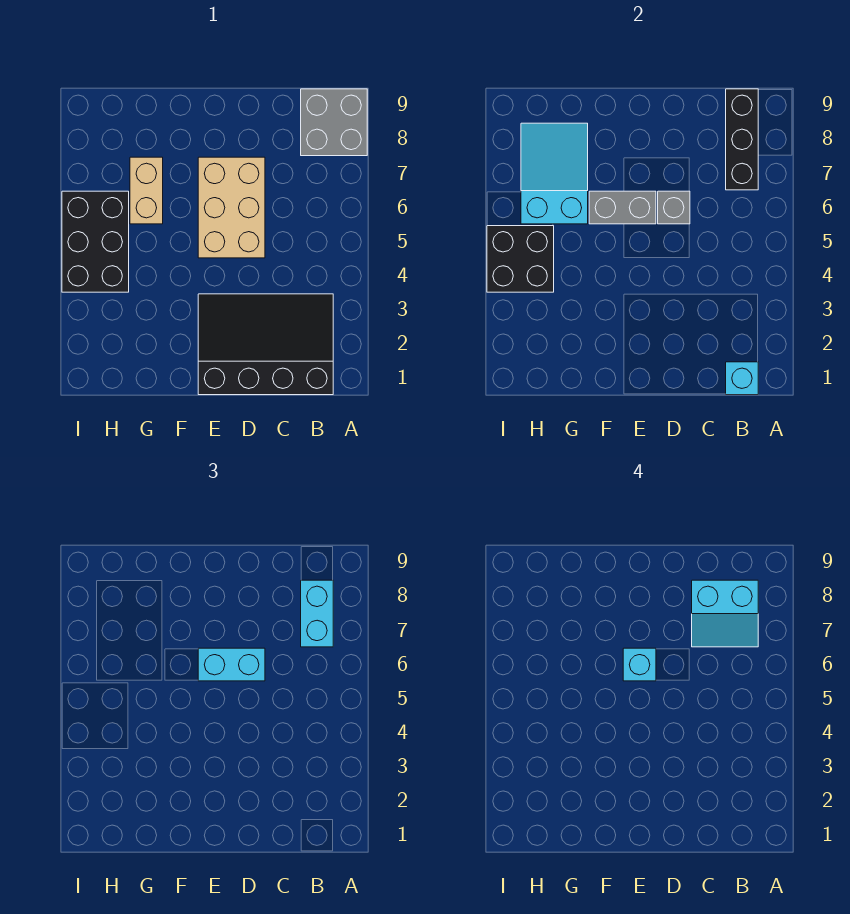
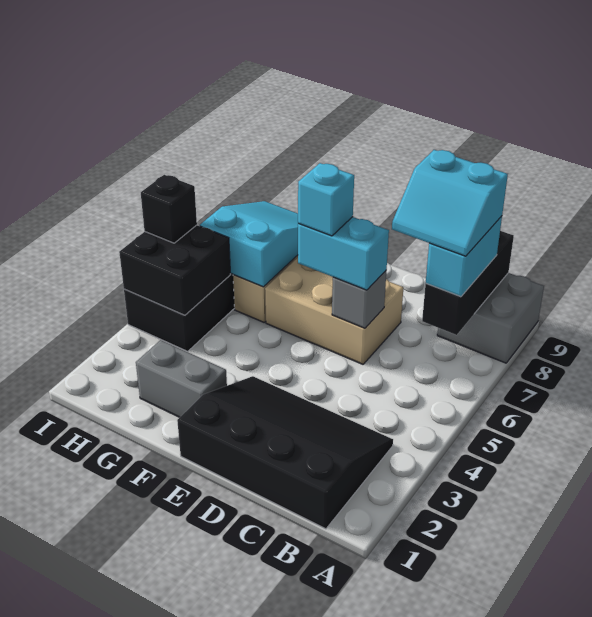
cyan 1x1 brick [726,362,758,395] -> none
tan 2x3 brick [198,157,265,258] -> tan 2x3 brick turned to [265,258,403,364]
grey 1x2 brick [589,191,656,224] -> grey 1x2 brick moved to [136,340,227,417]
none -> black 1x1 brick [141,175,197,243]

